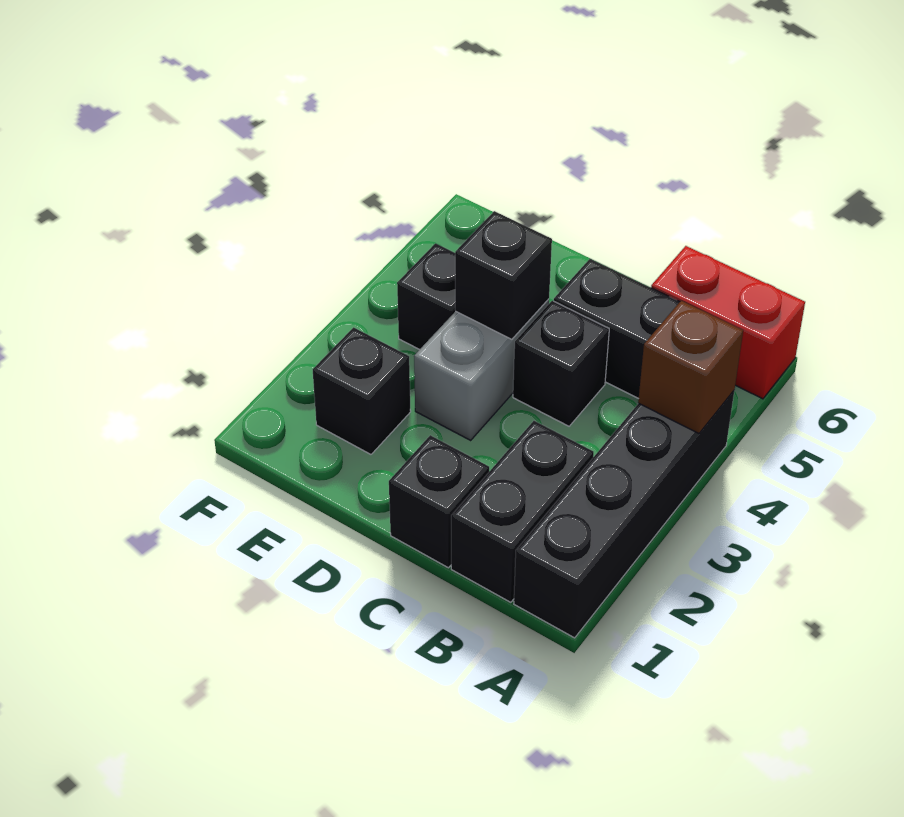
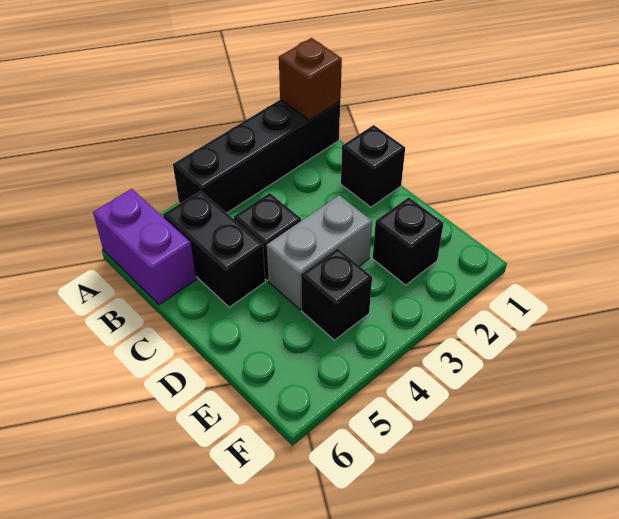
brown 1x1 brick [638,301,743,433] -> brown 1x1 brick moved to [279,38,342,120]
red 1x2 brick [651,246,805,399] -> purple 1x2 brick [93,189,196,305]
black 1x2 brick [451,421,594,602] -> none
black 1x1 brick [455,211,552,339] -> none

